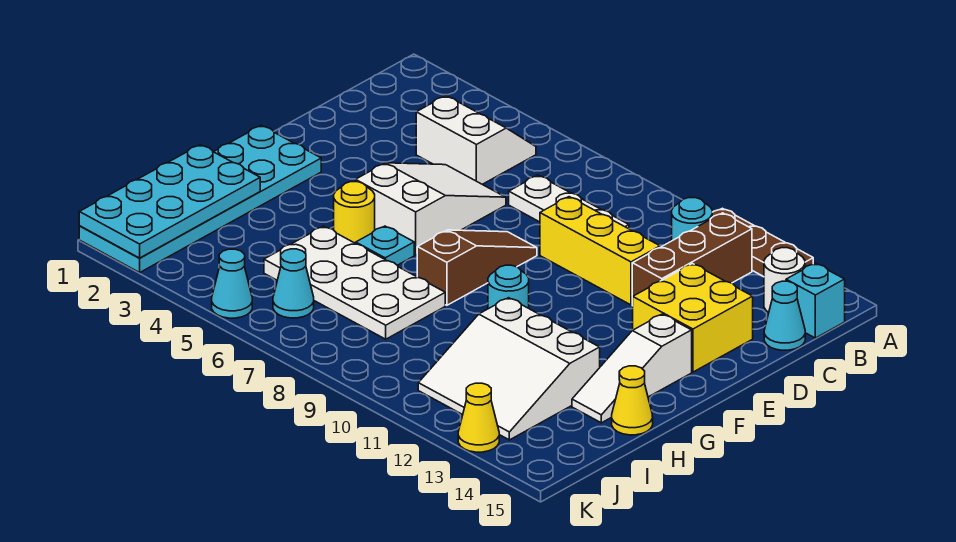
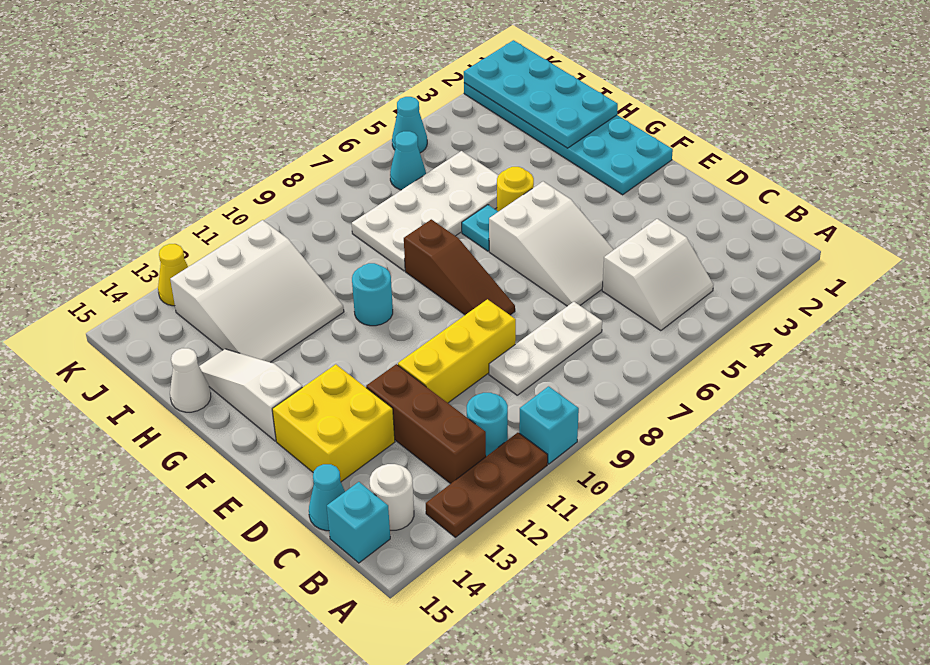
none -> cyan 1x1 brick [519,386,579,464]
white 3x3 slope [418,298,600,440] -> white 3x3 slope turned to [170,220,344,362]
yellow 1x1 cone [612,366,653,435] -> white 1x1 cone [170,348,211,412]

